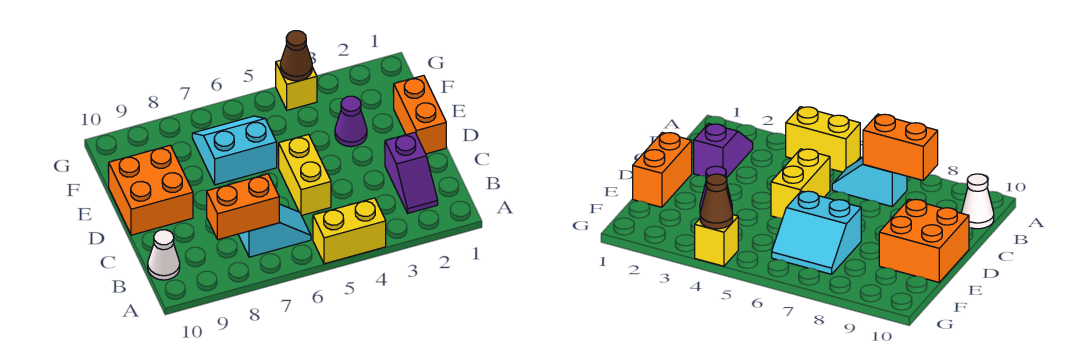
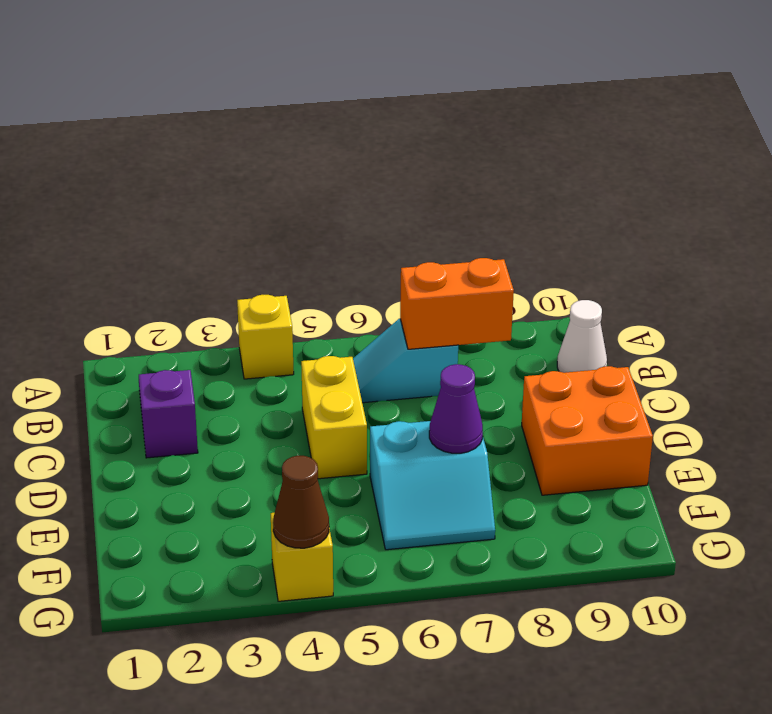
yellow 1x2 brick [313,198,386,264] -> yellow 1x1 brick [237,295,294,379]
orange 1x2 brick [394,75,446,154] -> none
purple 1x1 cone [335,96,367,147] -> purple 1x1 cone moved to [429,364,483,453]

